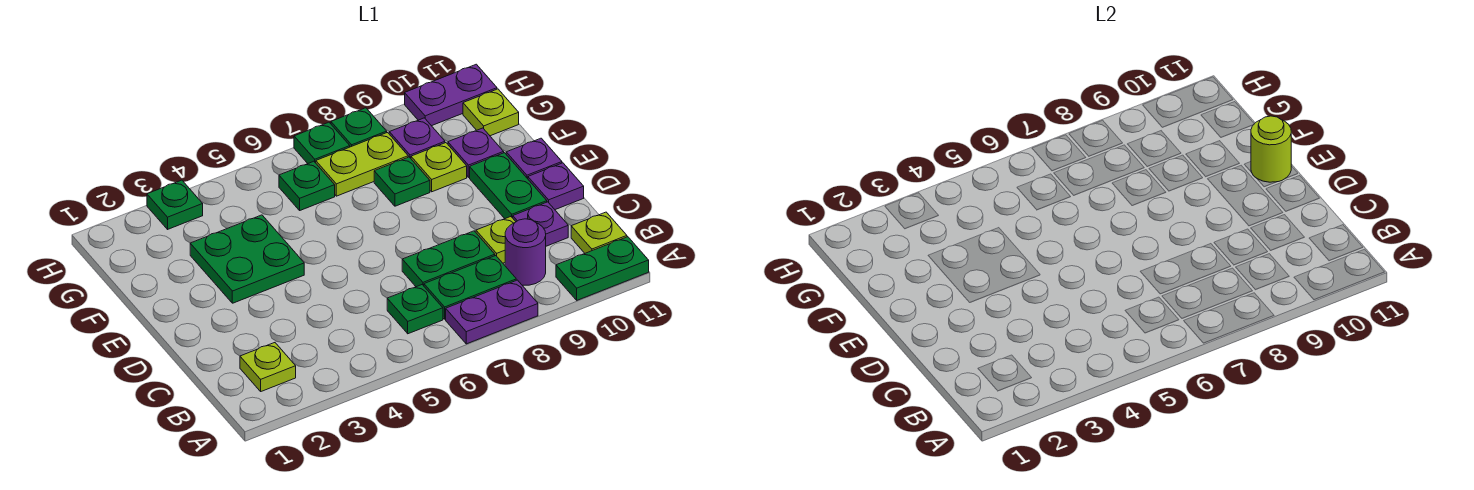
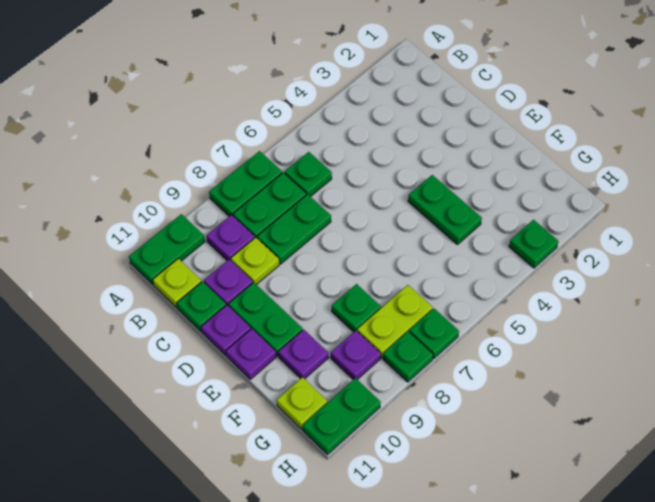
purple 1x2 plate [446,280,538,344] -> green 1x2 plate [209,151,282,216]
lime 1x1 plate [240,343,296,391] -> none
purple 1x1 round brick [505,219,546,285] -> purple 1x1 plate [207,215,255,261]
green 2x2 plate [190,215,304,303] -> green 1x2 plate [408,175,482,245]
lime 1x1 round brick [1251,116,1291,182] -> none
lime 1x1 plate [411,143,467,192] -> none
green 1x1 plate [279,161,335,210] -> green 1x1 plate moved to [177,282,226,331]
purple 1x2 plate [405,64,497,126] -> green 1x2 plate [303,378,381,454]

